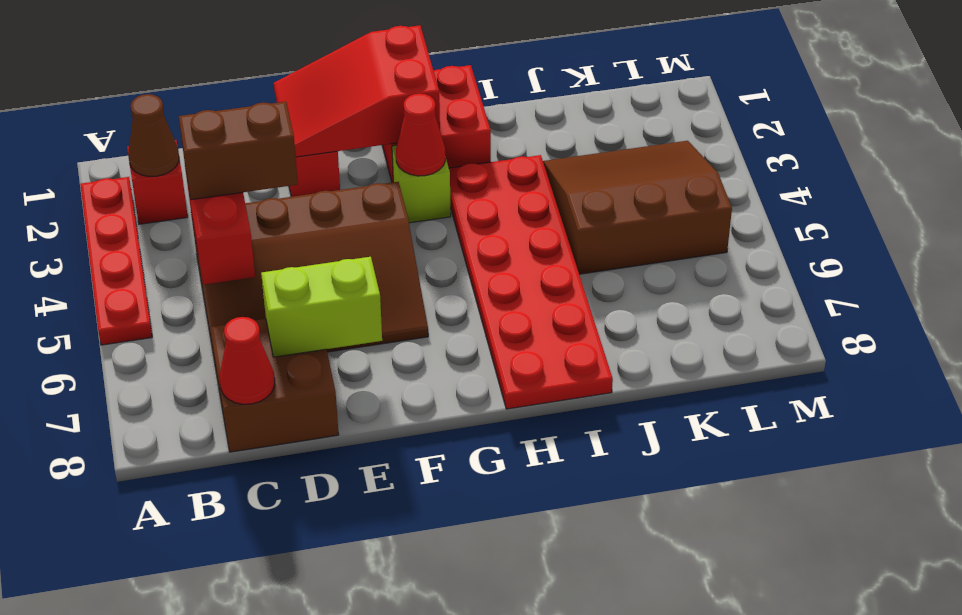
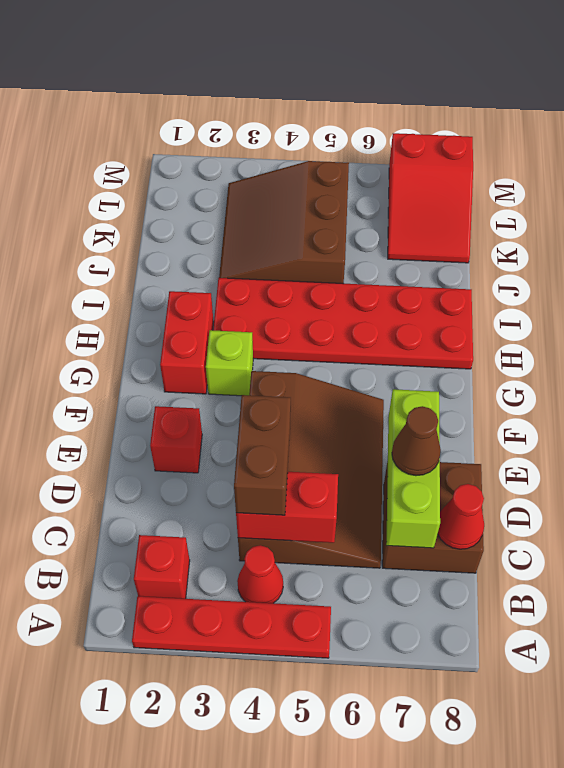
brown 1x1 cone [128,94,179,177] -> brown 1x1 cone moved to [392,406,441,476]
lime 1x2 brick [261,257,382,357] -> lime 1x3 brick [386,389,440,548]
red 2x3 slope [274,25,440,157] -> red 2x3 slope moved to [388,133,473,263]
red 2x2 brick [382,65,491,183] -> red 1x2 brick [160,291,214,394]
red 1x1 cone [396,94,445,176] -> red 1x1 cone moved to [237,545,283,603]

